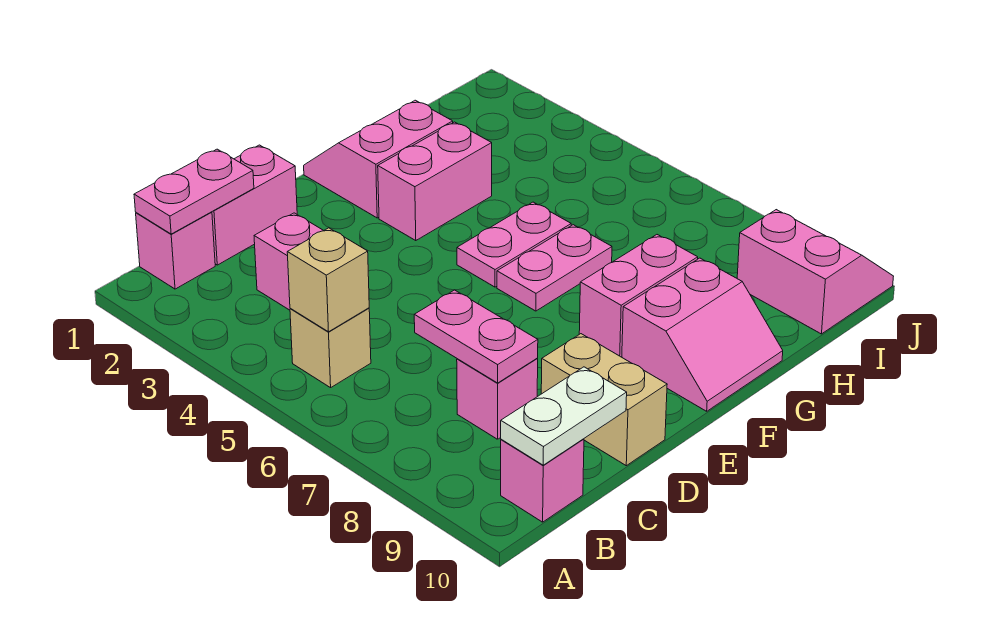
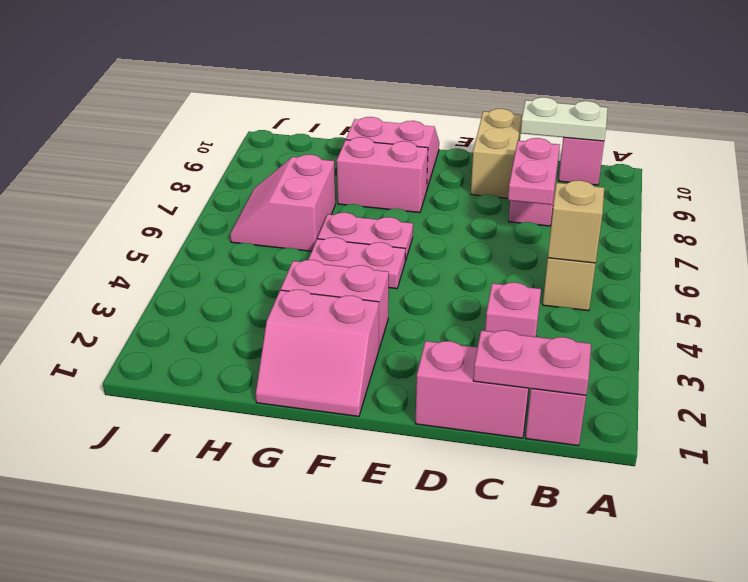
pink 2x2 slope [737,210,894,334] -> pink 2x2 slope moved to [230,155,335,251]

